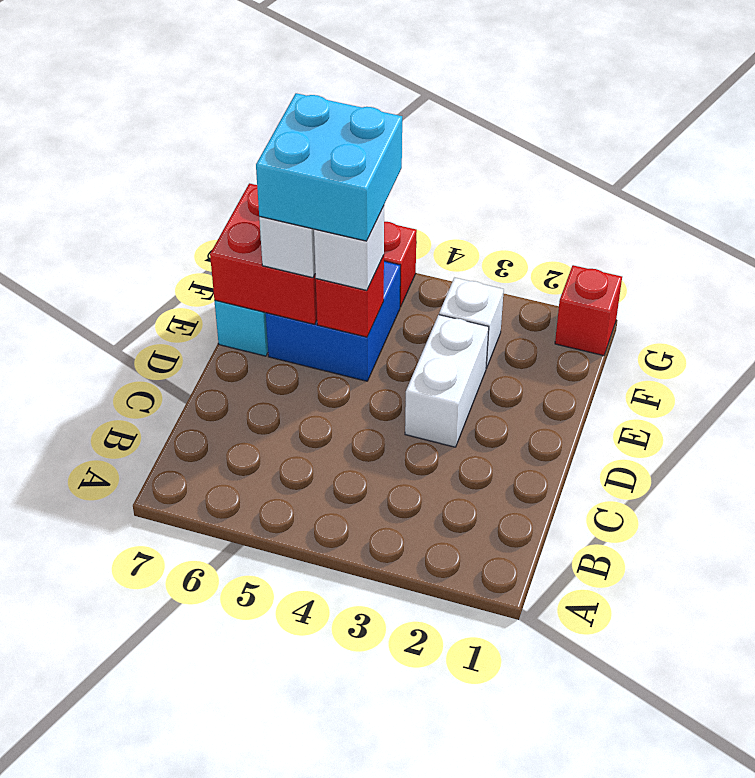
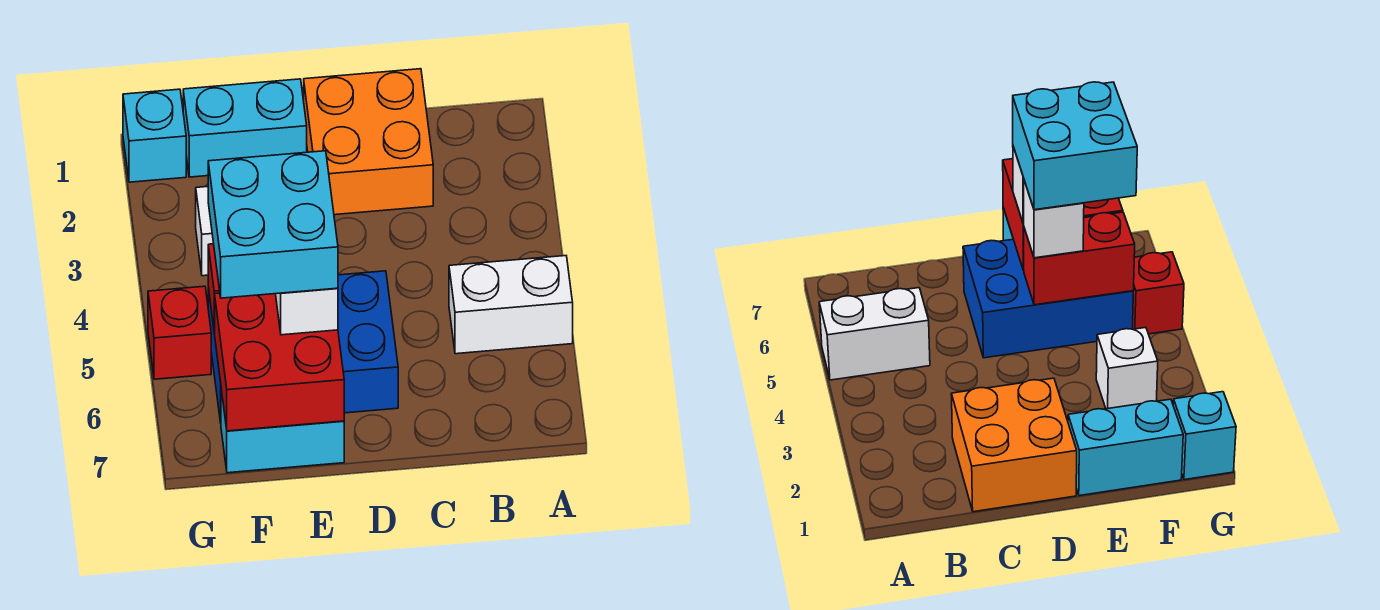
none -> orange 2x2 brick [304,69,433,215]
white 1x2 brick [405,315,489,447] -> white 1x2 brick moved to [449,256,573,354]
none -> cyan 1x2 brick [183,79,307,177]
blue 2x2 brick [266,261,400,381] -> blue 2x3 brick [208,271,398,423]
red 1x1 brick [316,255,384,337] -> red 1x2 brick [1023,212,1135,305]
red 1x1 brick [555,265,622,356] -> cyan 1x1 brick [123,89,186,182]

